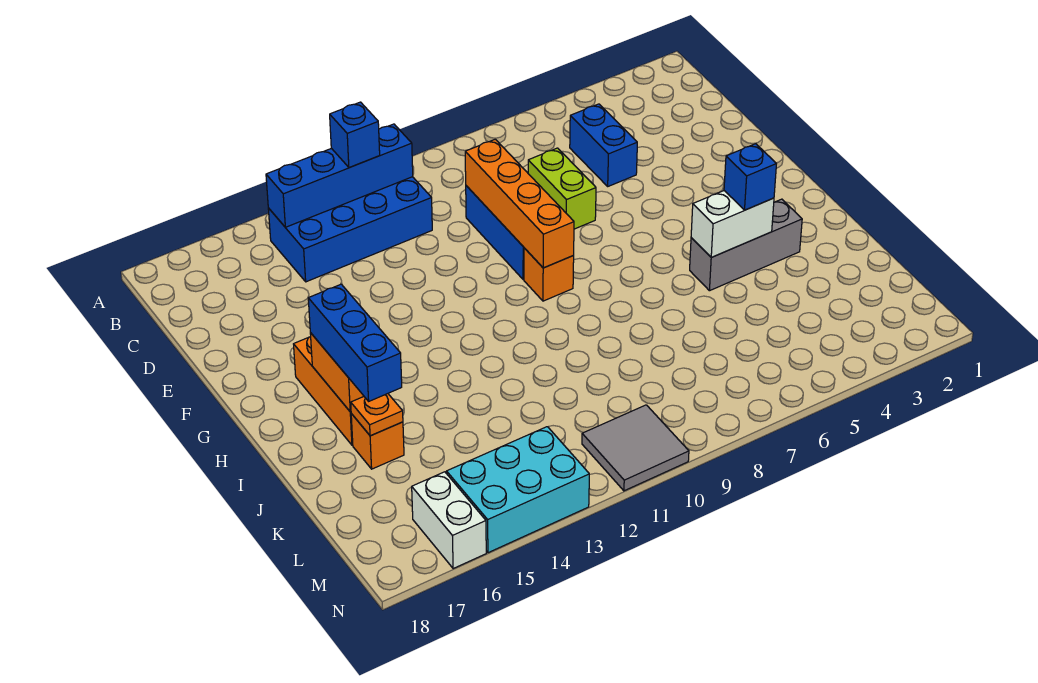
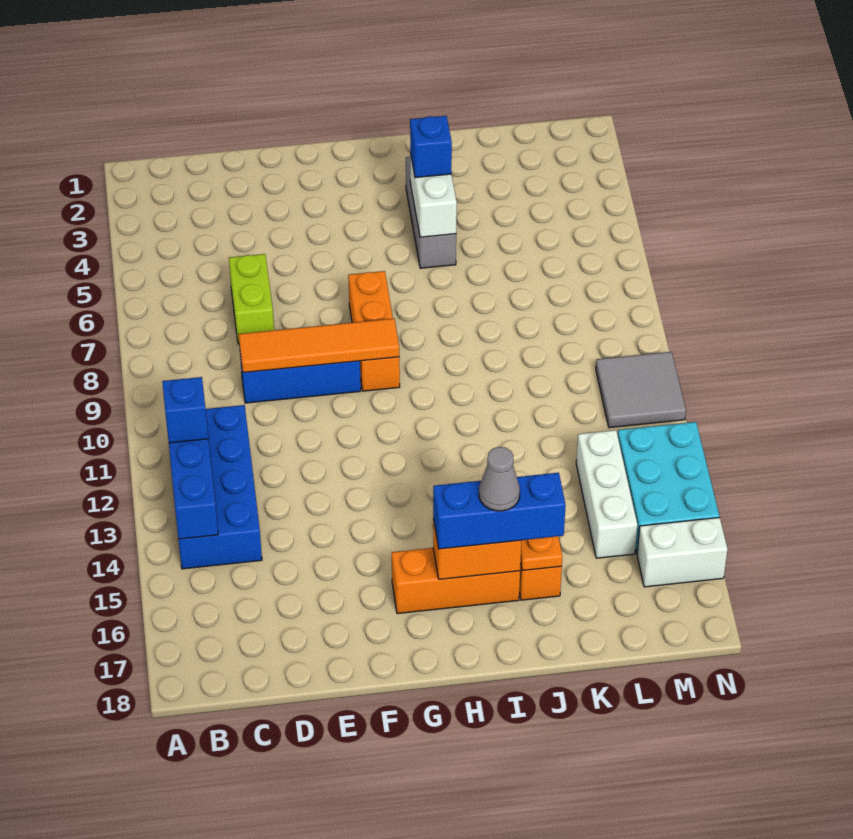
blue 1x2 brick [570,104,637,186] -> none
lime 1x2 brick [528,148,596,229] -> lime 1x2 brick turned to [229,254,274,344]
orange 1x4 brick [465,139,574,268] -> orange 1x4 tile [239,319,399,372]
orange 1x1 brick [524,248,574,301] -> orange 1x3 brick [348,271,400,391]
none -> grey 1x1 cone [479,447,520,511]
none -> white 1x3 brick [576,430,637,558]

